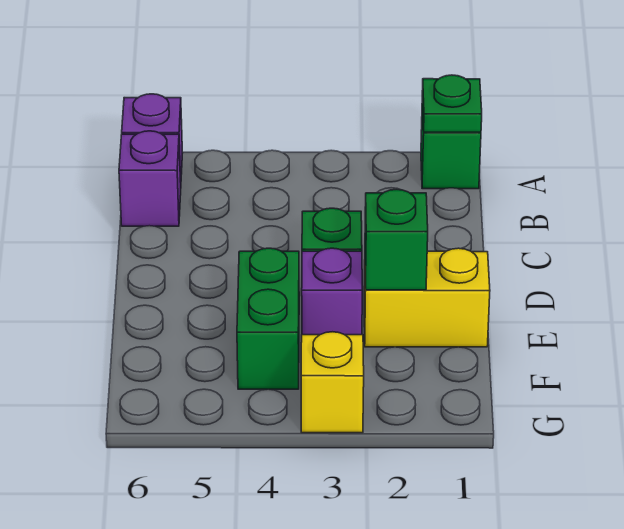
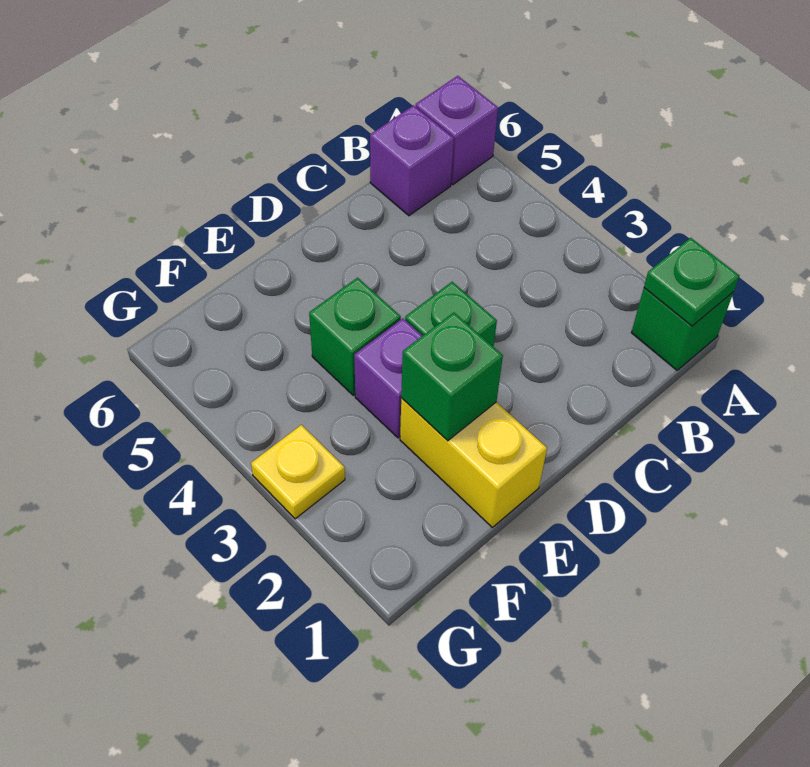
green 1x2 brick [237,248,299,389] -> green 1x1 brick [309,278,401,395]
yellow 1x1 brick [301,332,364,433] -> yellow 1x1 plate [251,425,345,519]

